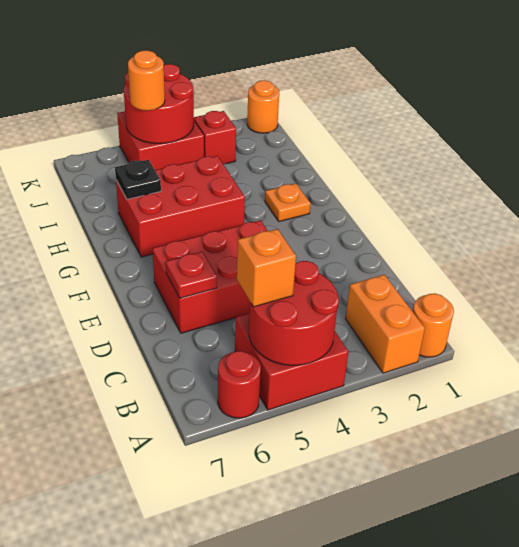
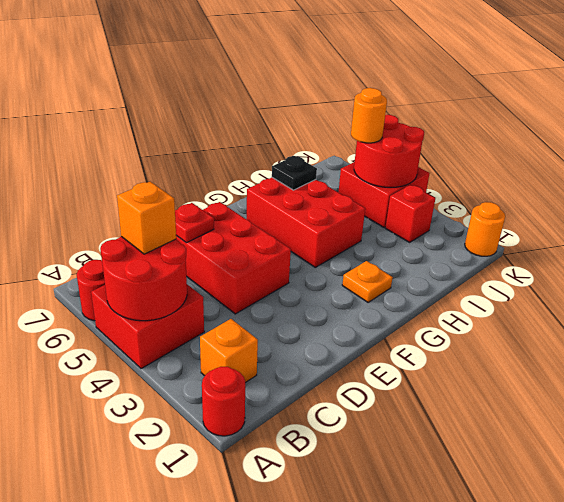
orange 1x1 round brick [413,293,454,357] -> red 1x1 round brick [202,367,245,436]
orange 1x2 brick [346,275,425,373] -> orange 1x1 brick [200,319,258,383]

